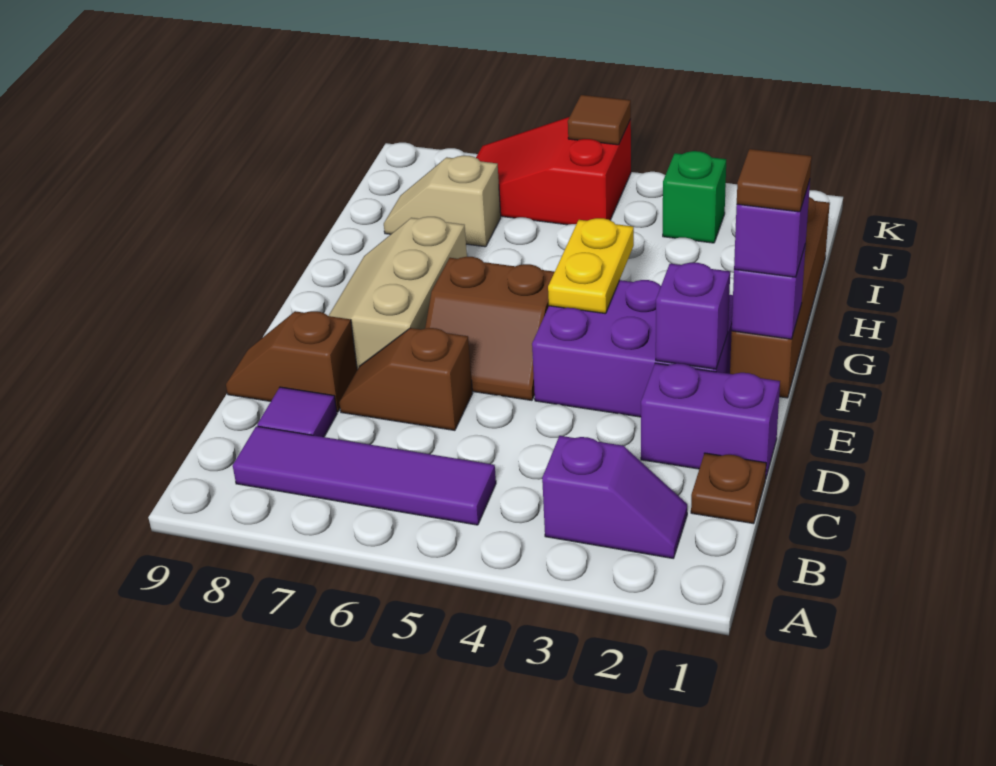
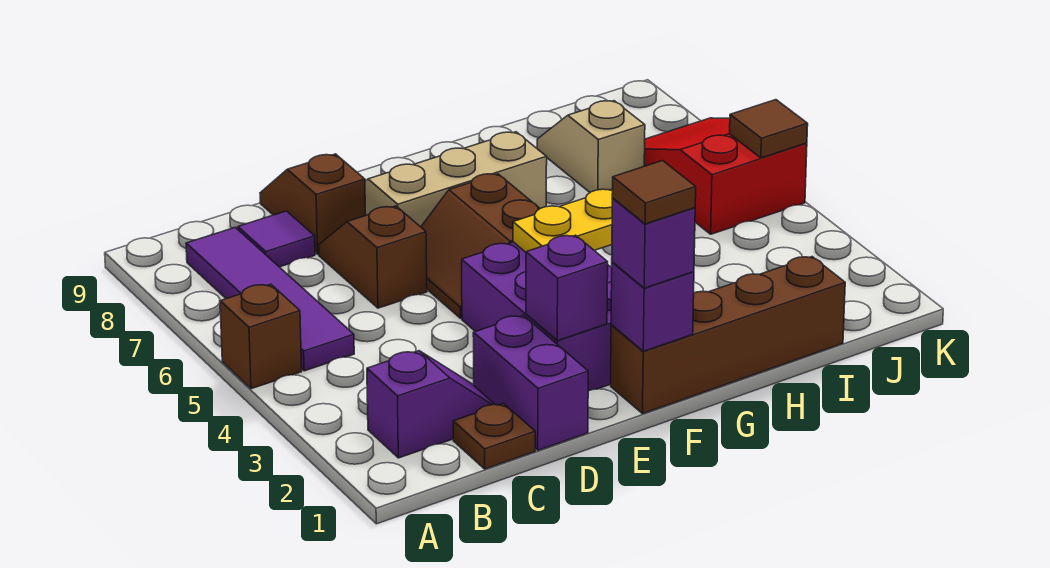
none -> brown 1x1 brick [220,284,302,389]
purple 1x2 slope [542,436,687,558] -> purple 1x2 slope turned to [367,351,495,458]
green 1x1 brick [663,151,726,243] -> none

